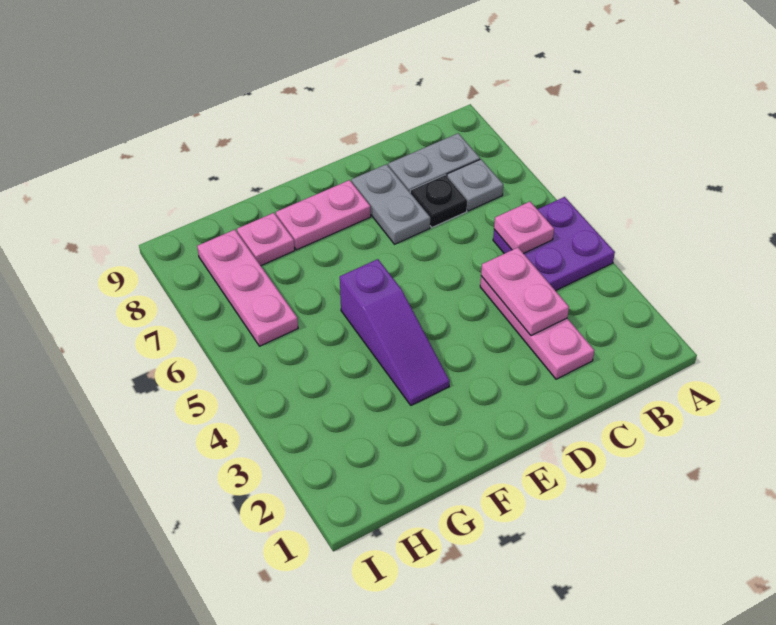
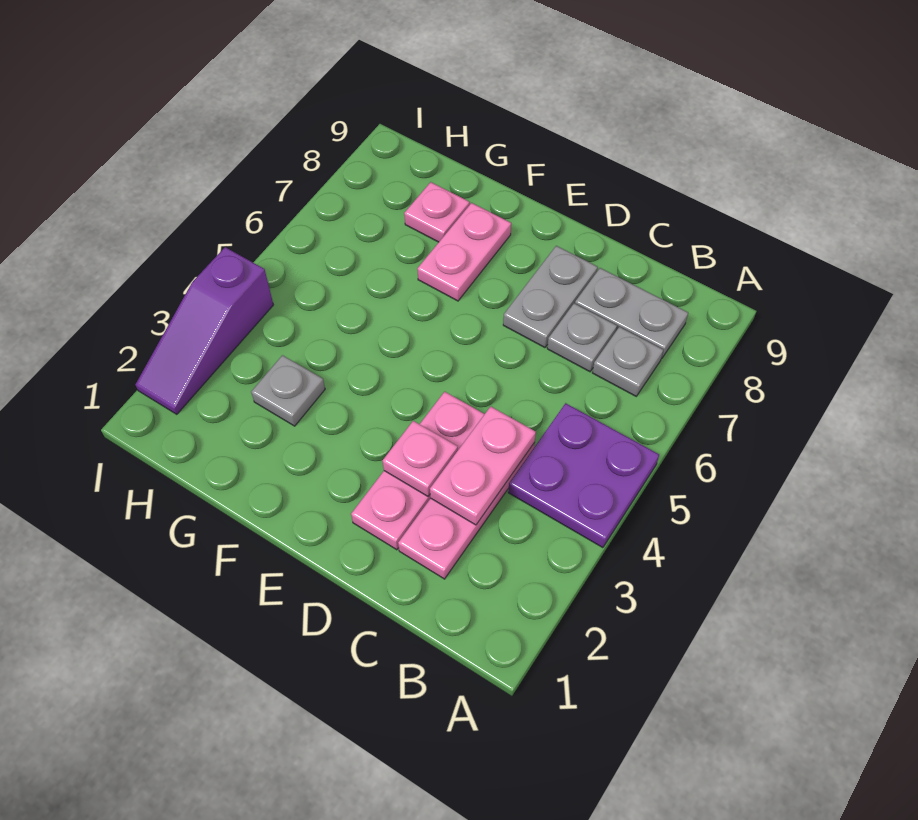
pink 1x1 plate [494,202,554,253] -> pink 1x1 plate moved to [382,421,458,496]
black 1x1 plate [410,175,467,227] -> grey 1x1 plate [547,303,617,372]
pink 1x2 plate [276,180,371,250] -> pink 1x2 plate turned to [417,203,511,301]
purple 1x3 slope [340,259,450,405] -> purple 1x3 slope moved to [135,247,273,414]
none -> grey 1x1 plate [251,355,325,426]
pink 1x3 plate [197,230,298,346] -> pink 1x3 plate moved to [351,392,484,550]

